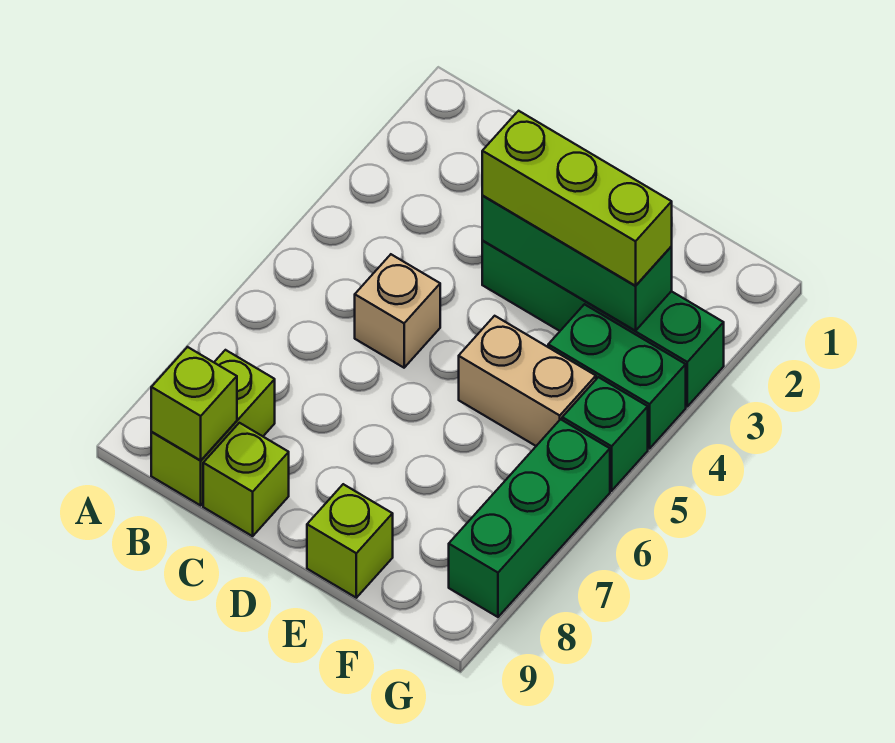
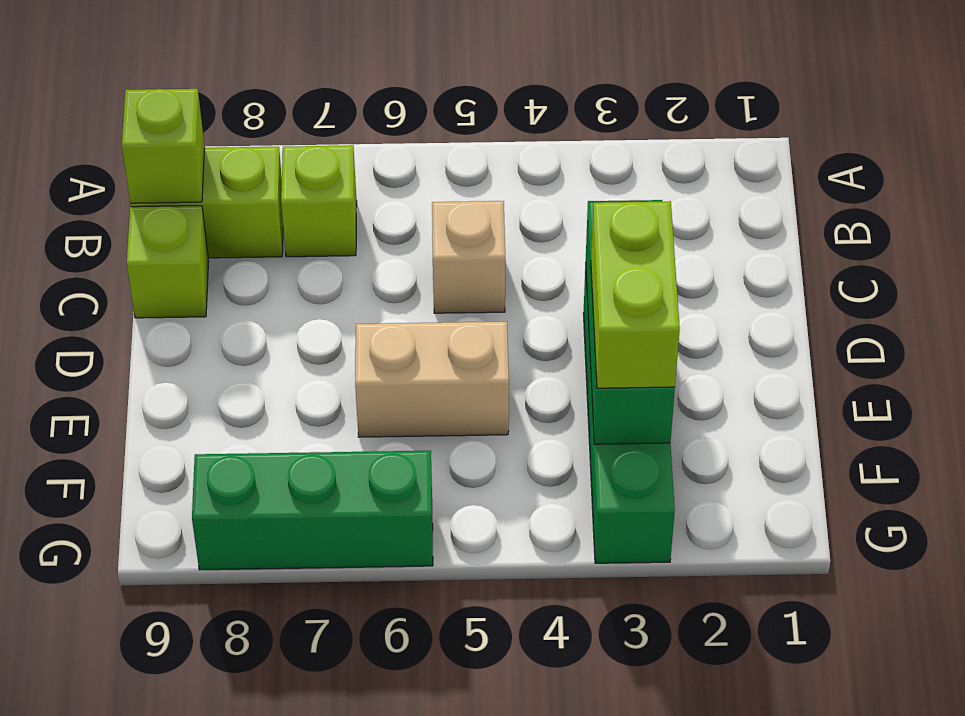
lime 1x3 brick [482,111,672,286] -> lime 1x2 brick [591,201,680,388]
tan 1x2 brick [459,316,596,446] -> tan 1x2 brick turned to [355,321,509,437]
lime 1x1 brick [307,484,393,598] -> lime 1x1 brick moved to [281,145,357,257]
green 1x2 brick [548,304,686,449] -> none
green 1x1 brick [562,377,648,491] -> none

